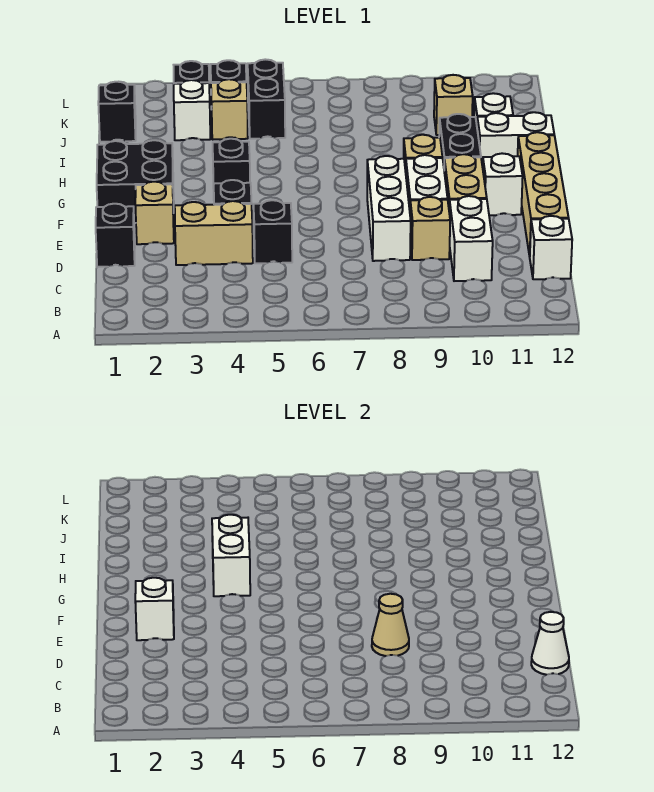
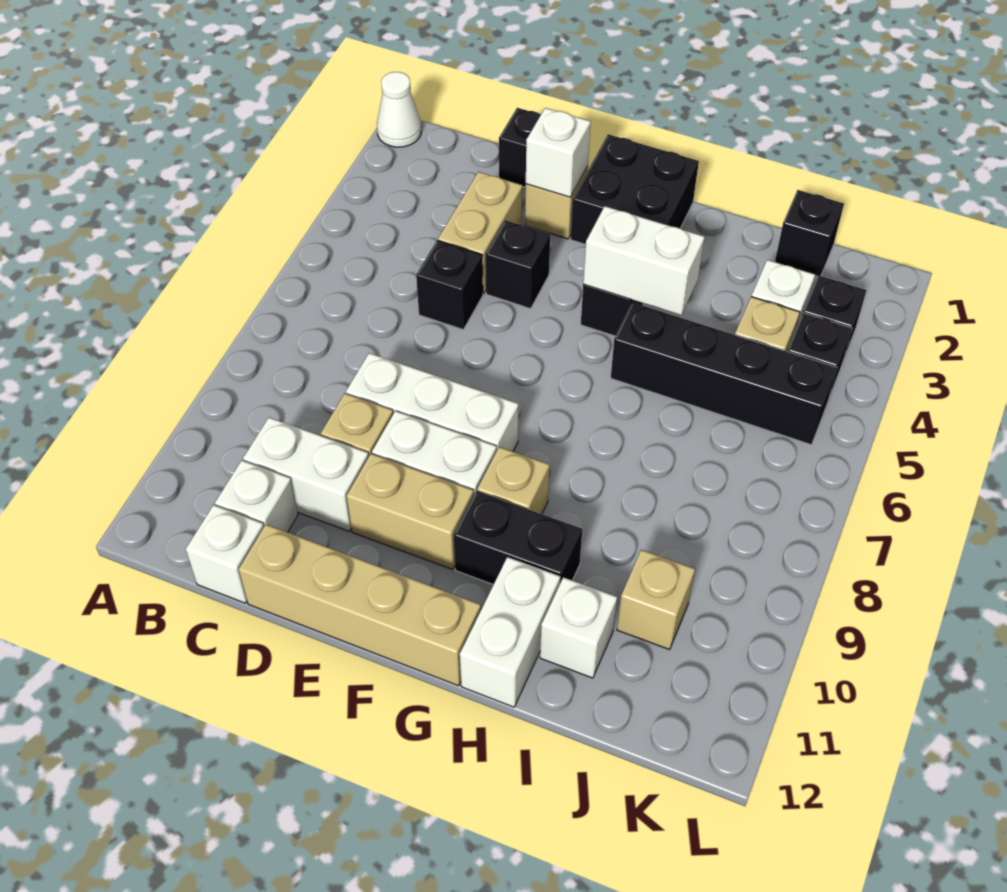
white 1x1 cone [531,612,569,675] -> white 1x1 cone moved to [377,72,421,147]
tan 1x1 cone [372,594,409,656] -> none
white 1x1 brick [483,153,523,215] -> white 1x1 brick moved to [215,460,298,532]
black 1x2 brick [248,59,285,139] -> black 1x4 brick [611,302,837,445]

